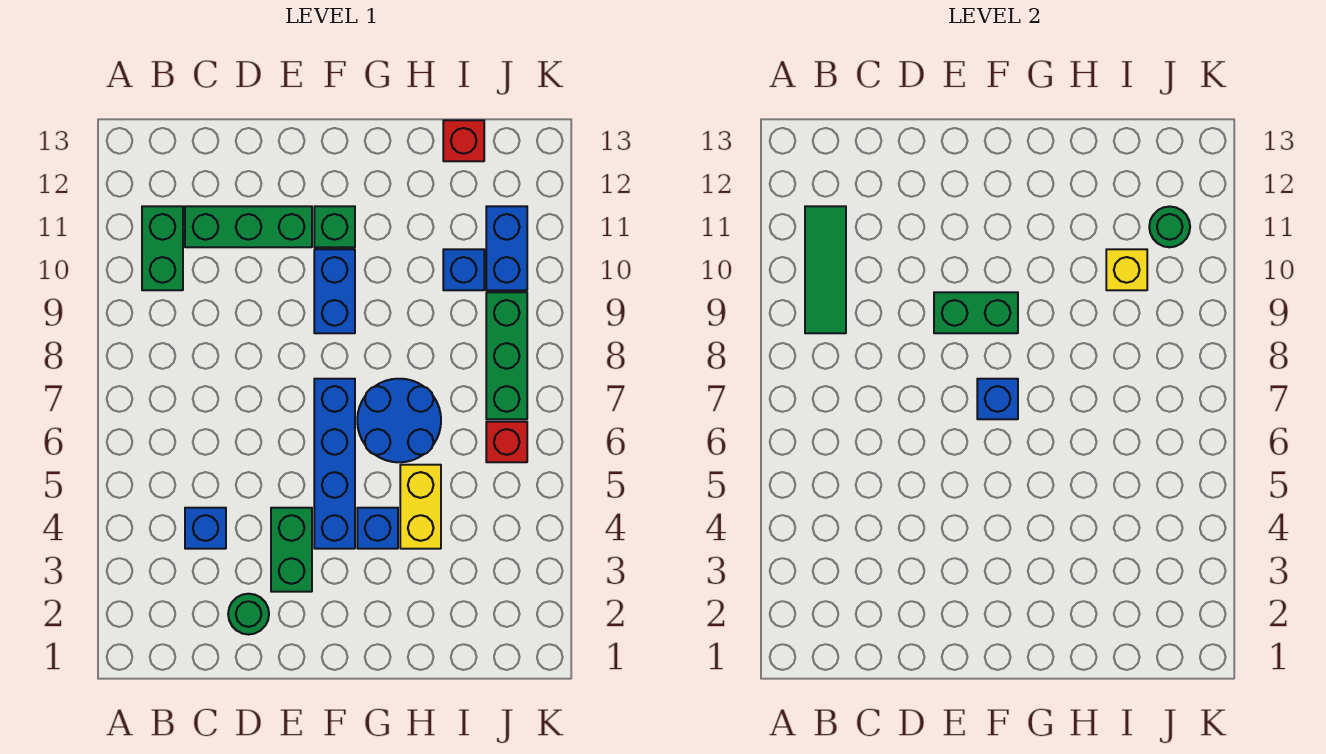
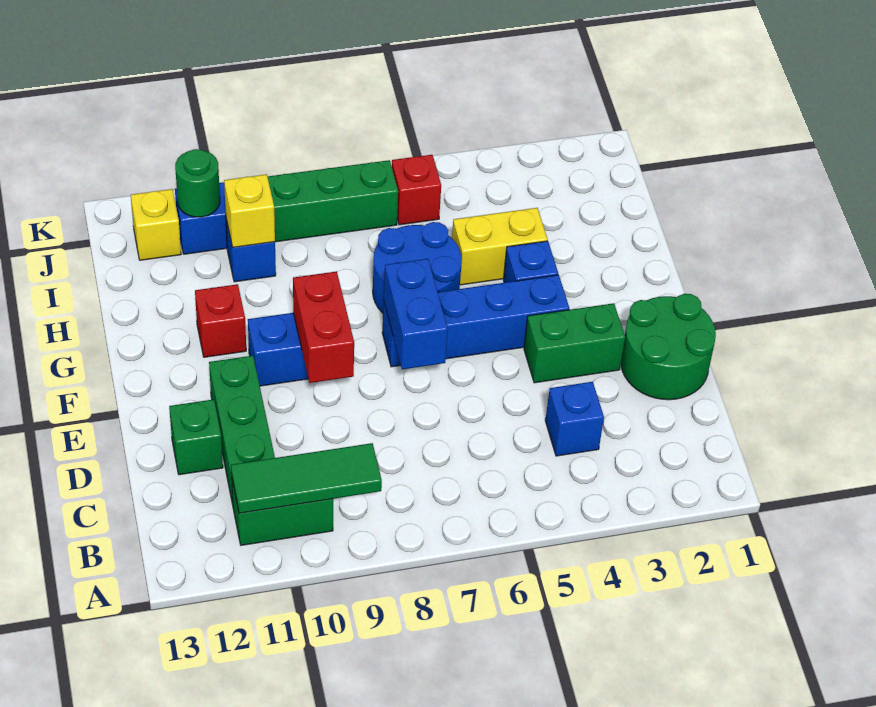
green 1x1 round brick [228,594,269,635] -> green 2x2 round brick [621,294,716,400]
green 1x2 brick [934,292,1018,333] -> red 1x2 brick [293,271,354,383]
blue 1x1 brick [977,379,1018,419] -> blue 1x2 brick [384,259,448,369]
green 1x1 brick [314,206,355,247] -> green 1x1 brick moved to [169,399,223,475]
red 1x1 brick [443,120,484,161] -> red 1x1 brick moved to [195,284,246,357]
none -> yellow 1x1 brick [131,189,181,260]

